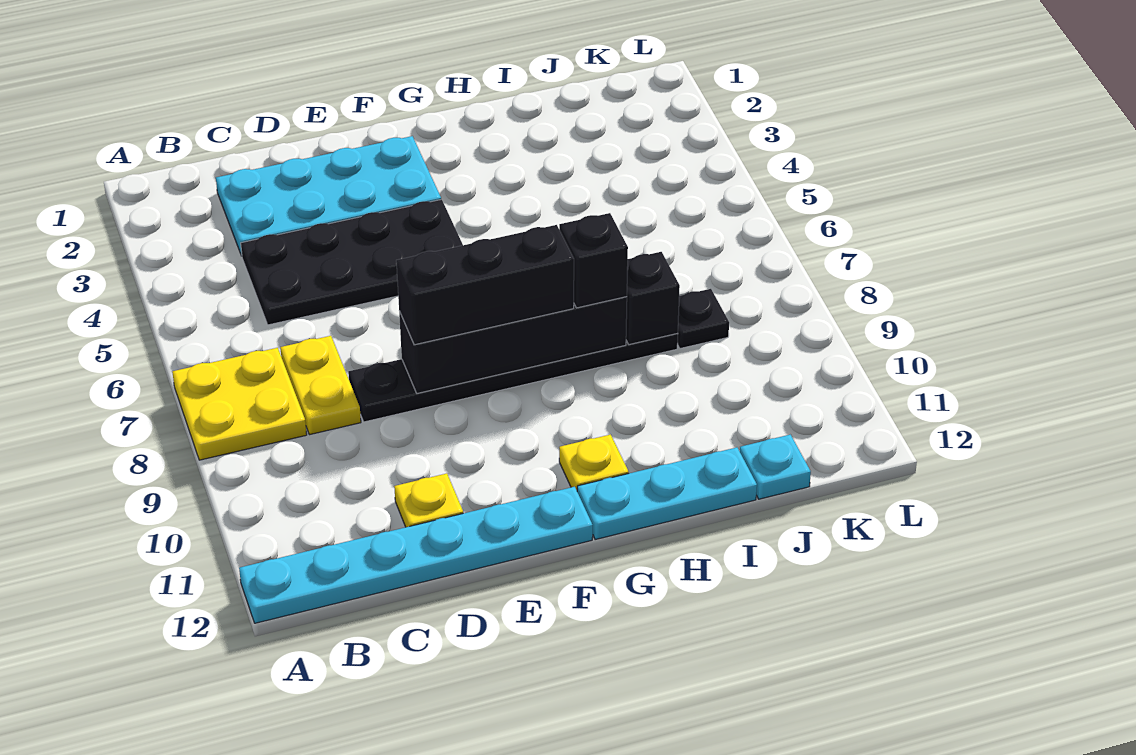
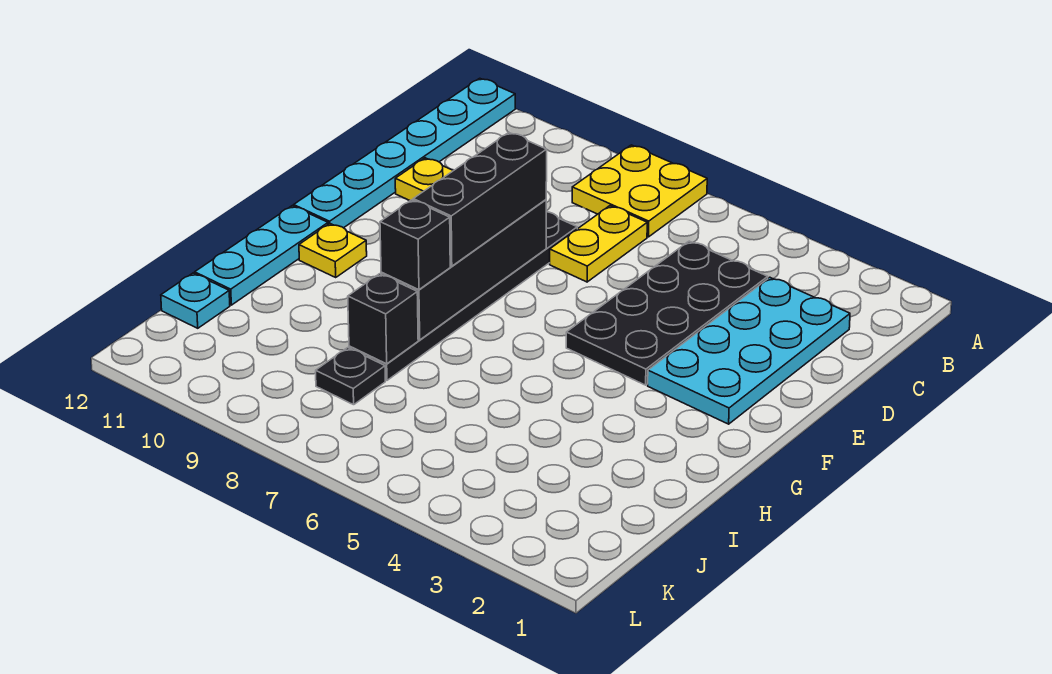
yellow 1x2 plate [280,336,361,435] -> yellow 1x2 plate turned to [550,206,647,282]

